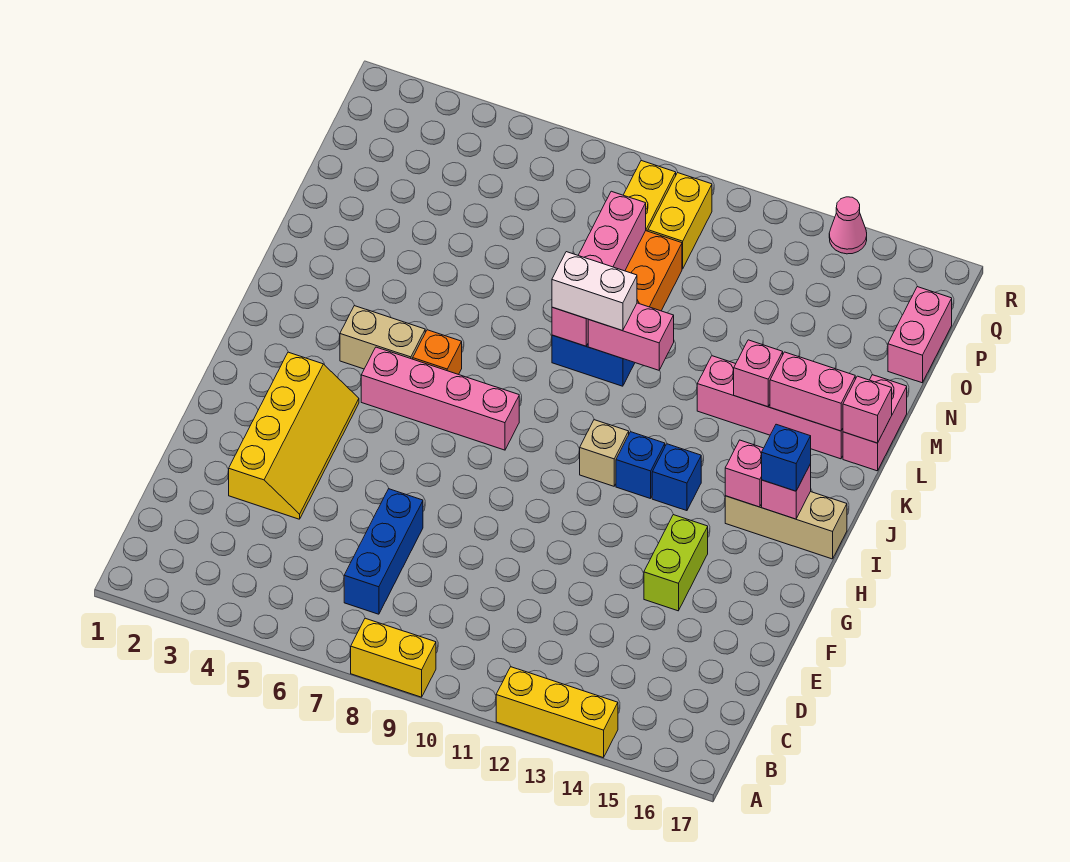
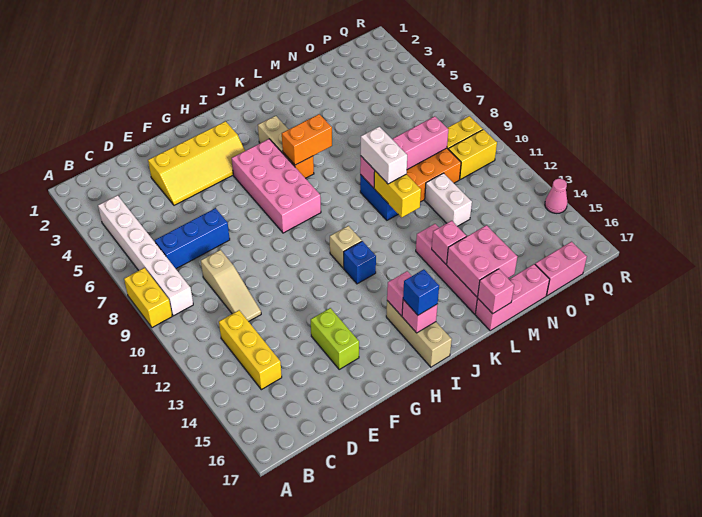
yellow 1x3 brick [496,667,618,758] -> yellow 1x3 brick moved to [219,310,282,390]
none -> white 1x6 brick [98,195,193,316]
none -> tan 1x3 slope [201,250,261,322]
lime 1x2 brick [644,515,708,611] -> lime 1x2 brick turned to [311,308,359,369]
pink 1x4 brick [361,347,519,450] -> pink 2x4 brick [232,139,321,233]
blue 1x1 brick [652,444,701,511] -> none
none -> orange 1x2 brick [282,114,332,165]
pink 1x2 brick [588,303,674,370] -> yellow 1x2 brick [374,171,421,217]
pink 1x2 brick [770,352,855,431] -> pink 2x2 brick [447,225,517,297]
pink 1x2 brick [843,375,907,471] -> pink 1x3 brick [475,264,550,331]
none -> white 1x2 brick [425,173,472,226]

